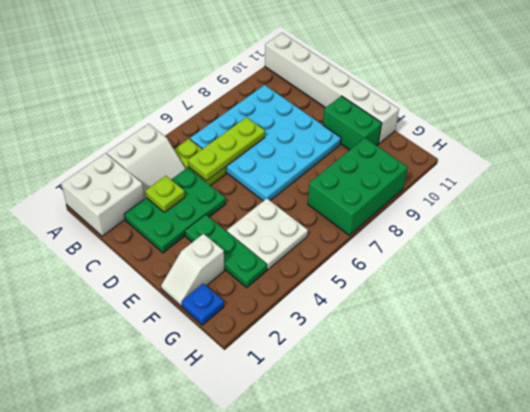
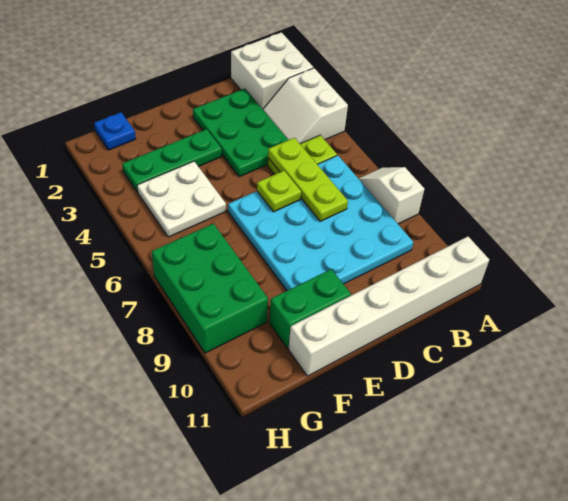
lime 1x1 plate [145,176,185,212] -> lime 1x1 plate moved to [257,171,301,212]
white 1x2 slope [161,234,224,306] -> white 1x2 slope moved to [358,167,425,224]

